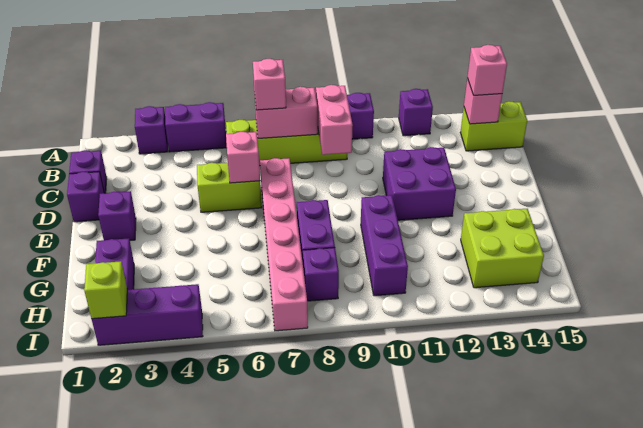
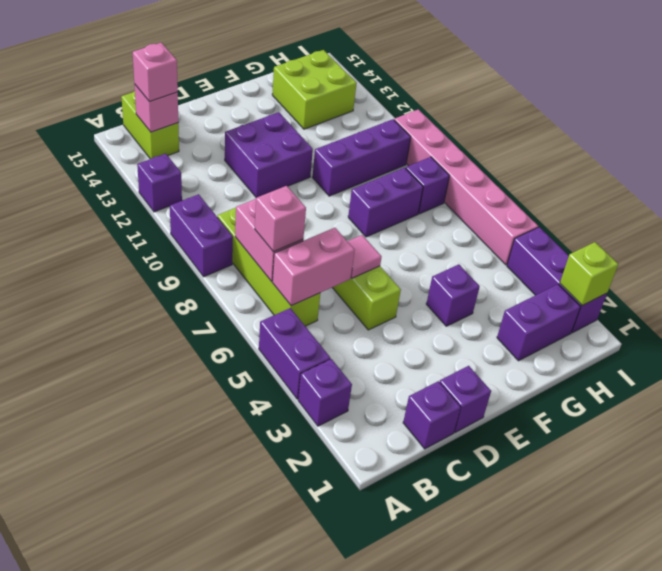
pink 1x2 brick [316,85,353,155] -> pink 1x2 brick moved to [272,228,355,306]
pink 1x1 brick [226,132,260,183] -> pink 1x1 tile [348,235,381,278]
pink 1x6 brick [260,158,308,331] -> pink 1x6 brick turned to [394,109,538,265]
purple 1x1 brick [98,191,136,240] -> purple 1x1 brick moved to [426,264,480,326]

